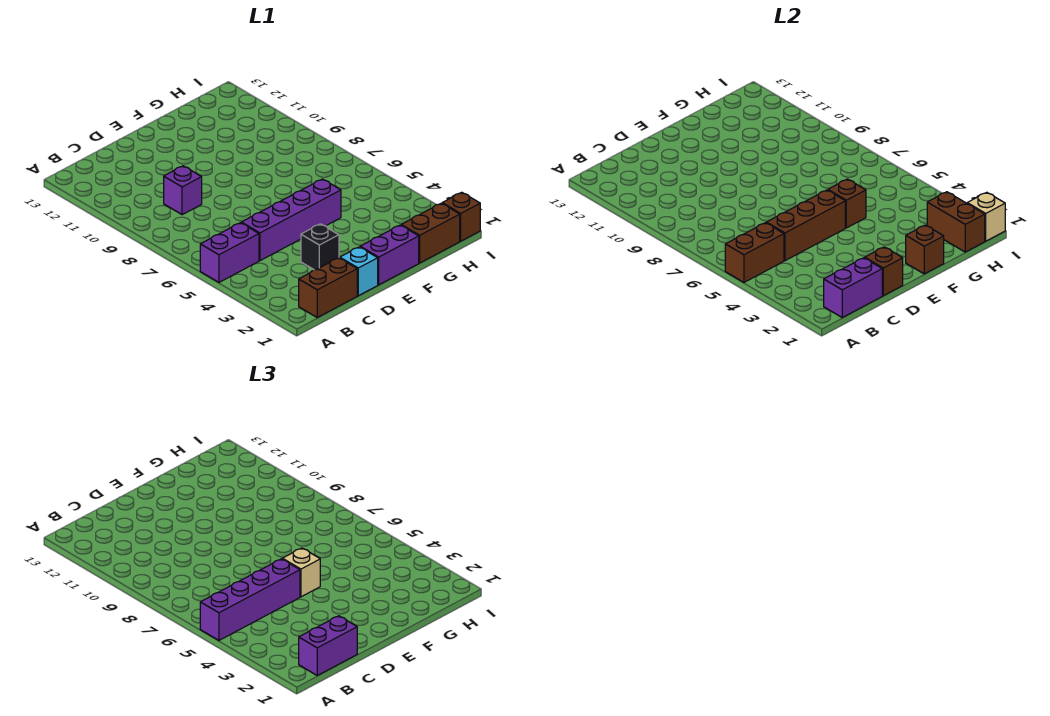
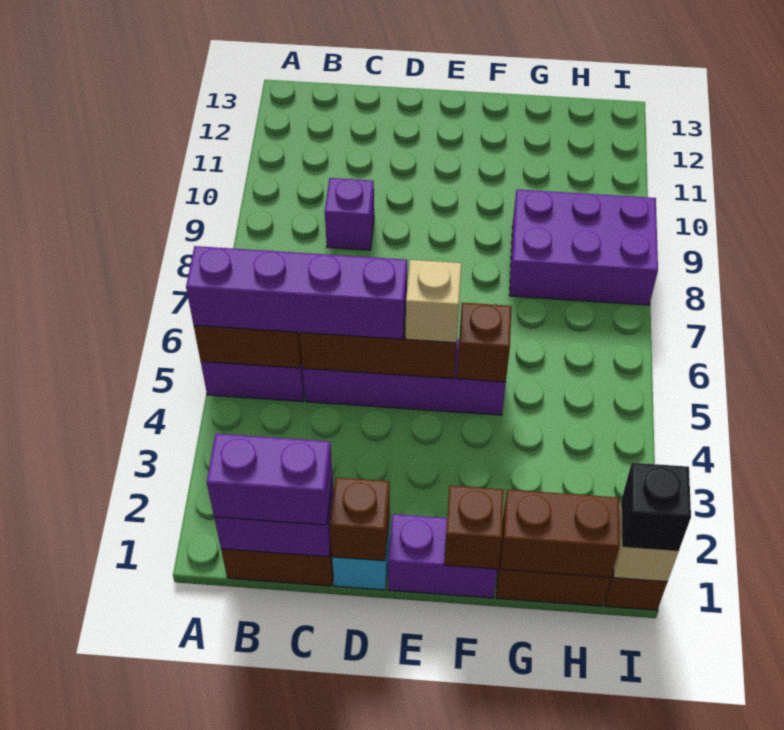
black 1x1 brick [301,224,339,270] -> black 1x1 brick moved to [622,463,691,550]
none -> purple 2x3 brick [509,189,658,305]
brown 1x2 brick [927,192,985,252] -> brown 1x2 brick turned to [500,490,620,578]

